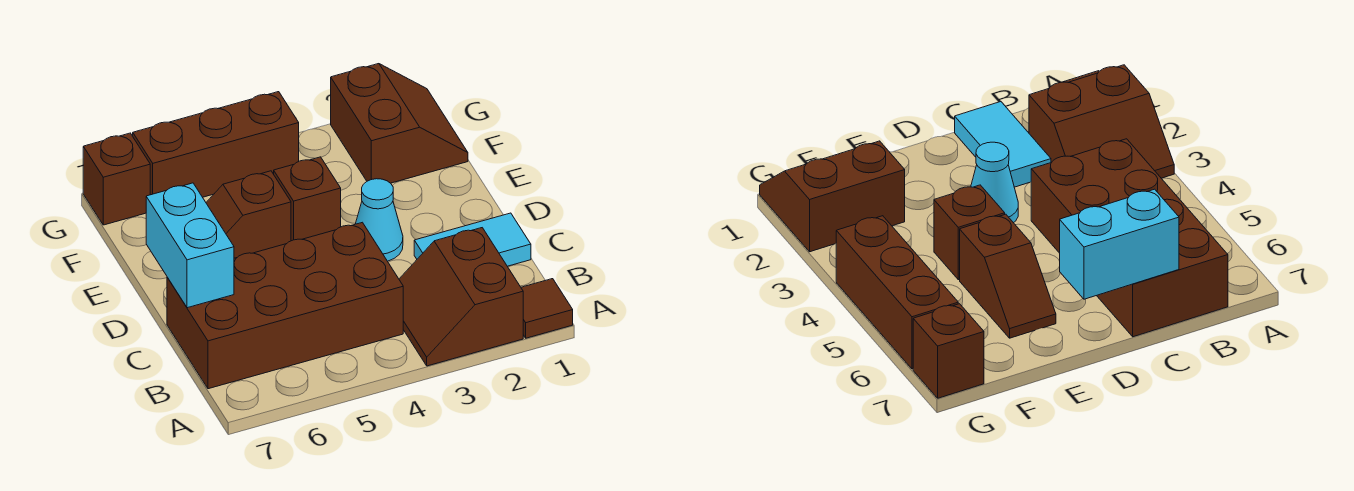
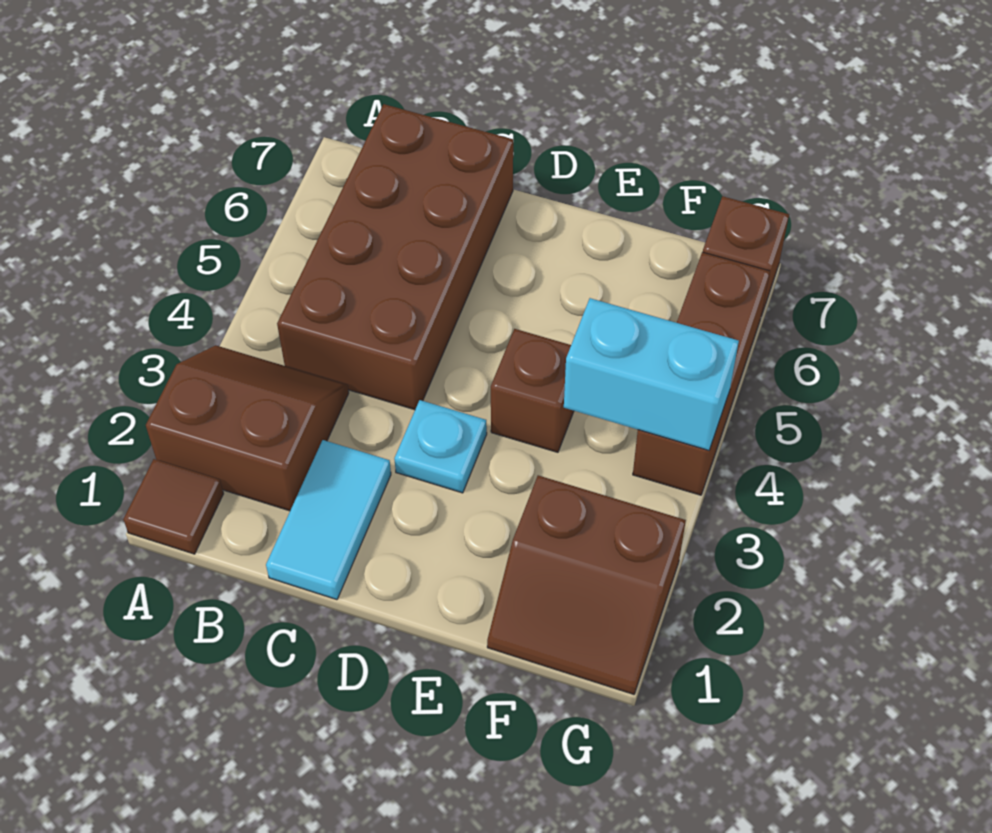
cyan 1x2 brick [146,183,234,308] -> cyan 1x2 brick moved to [564,298,739,450]
cyan 1x1 cone [356,179,403,261] -> cyan 1x1 plate [394,400,487,493]
brown 1x2 slope [206,171,291,258] -> none

